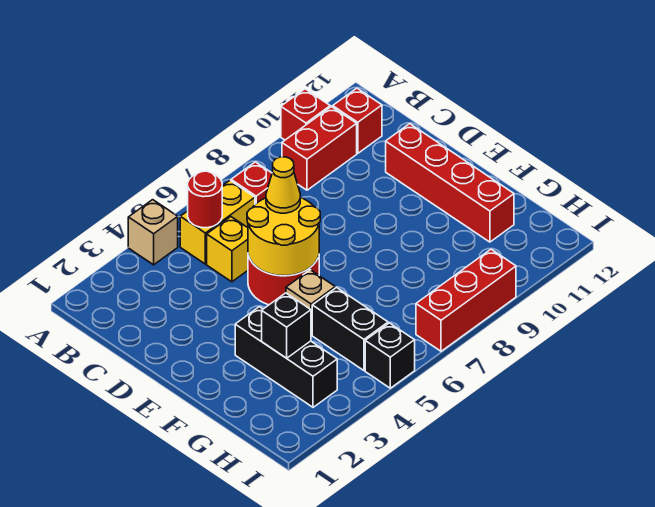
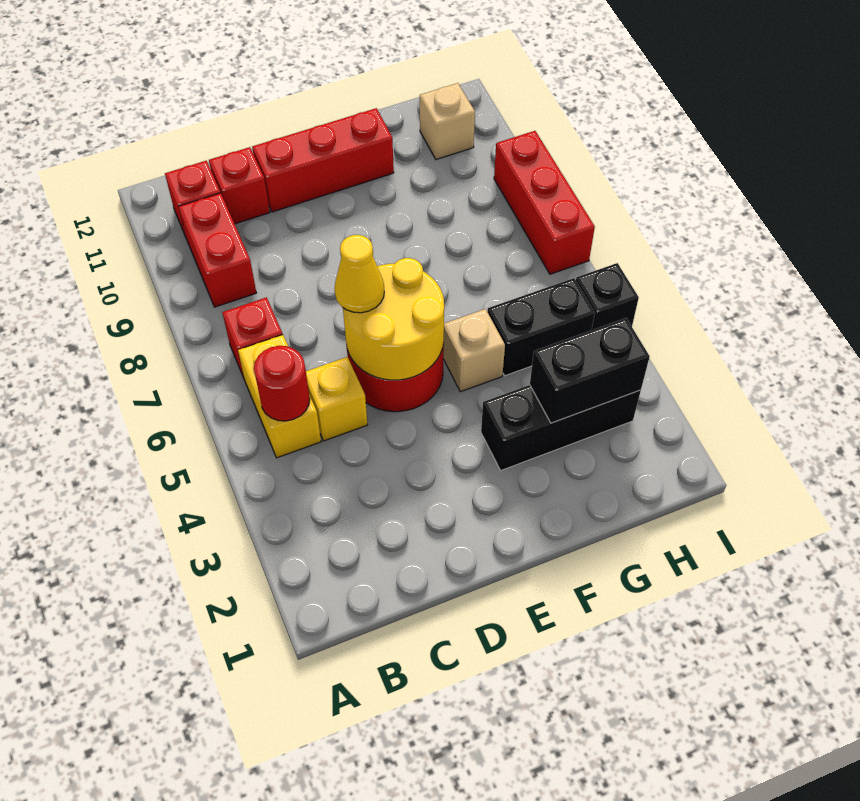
tan 1x1 brick [128,200,178,265] -> tan 1x1 brick moved to [420,83,475,160]
red 1x1 brick [281,89,330,140] -> red 1x1 brick moved to [209,147,270,224]
red 1x4 brick [386,124,514,242] -> red 1x3 brick [252,108,394,212]
black 1x1 brick [262,293,311,358] -> black 1x2 brick [530,318,650,423]

